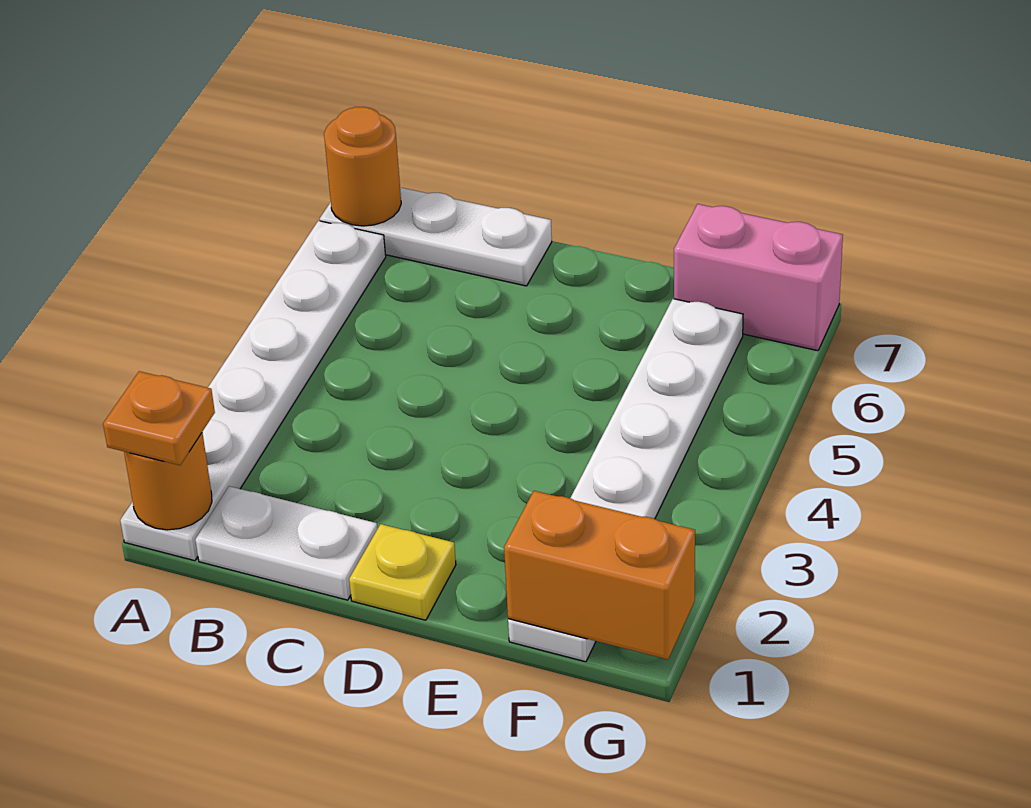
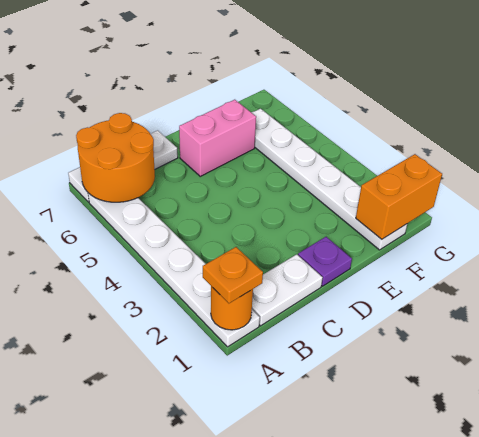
orange 1x1 round brick [324,107,401,226] -> orange 2x2 round brick [76,113,155,202]
yellow 1x1 plate [349,524,456,620] -> purple 1x1 plate [298,237,352,286]
pink 1x2 brick [674,204,843,351] -> pink 1x2 brick moved to [179,100,256,176]

